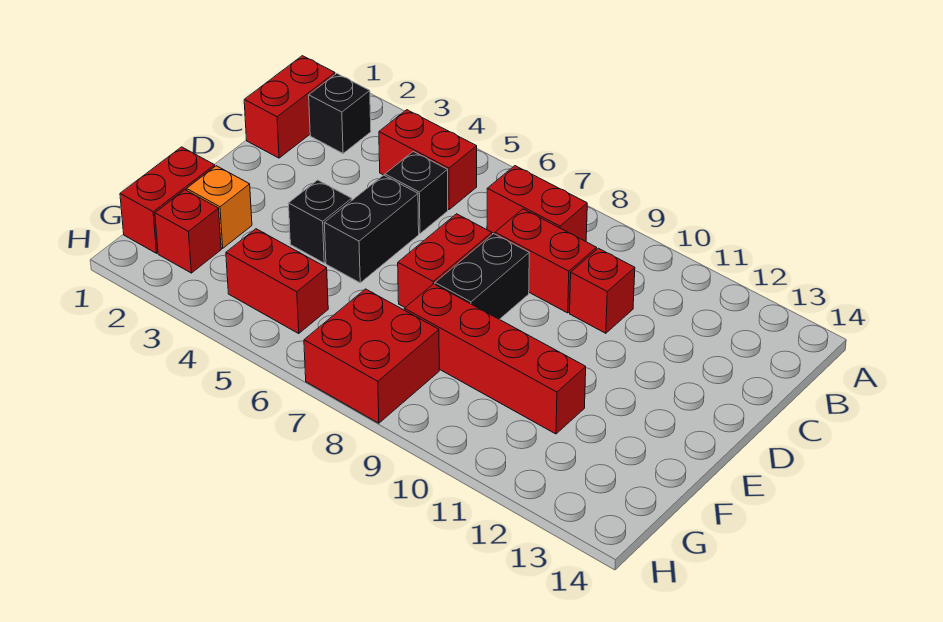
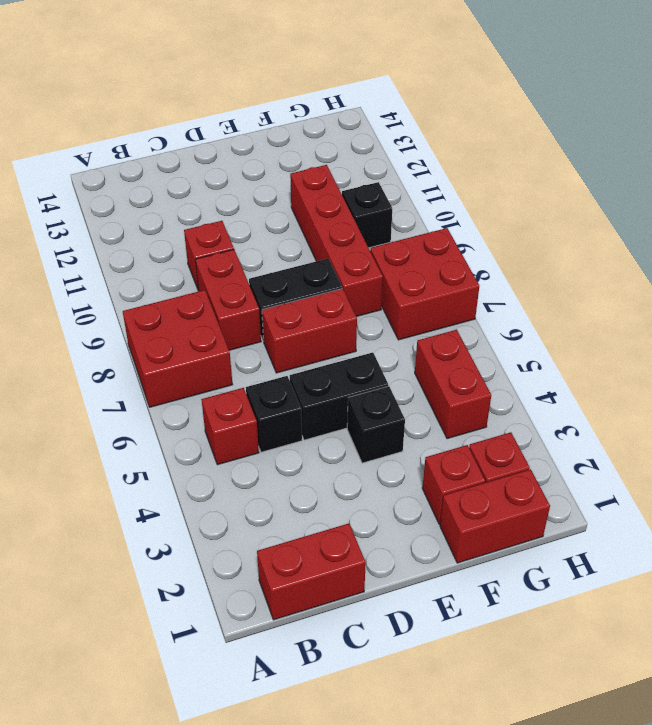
black 1x1 brick [309,74,371,153] -> black 1x1 brick moved to [342,182,392,248]
red 1x2 brick [379,110,477,209] -> red 1x1 brick [201,388,259,465]
red 1x2 brick [487,166,587,242] -> red 2x2 brick [123,290,233,407]
orange 1x1 brick [187,166,252,248] -> red 1x1 brick [422,445,485,524]

